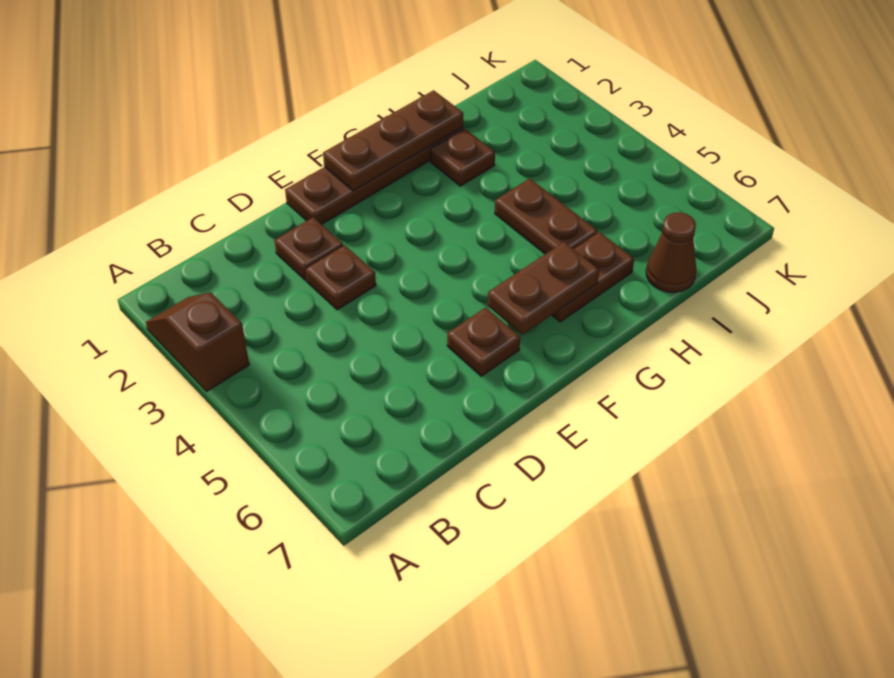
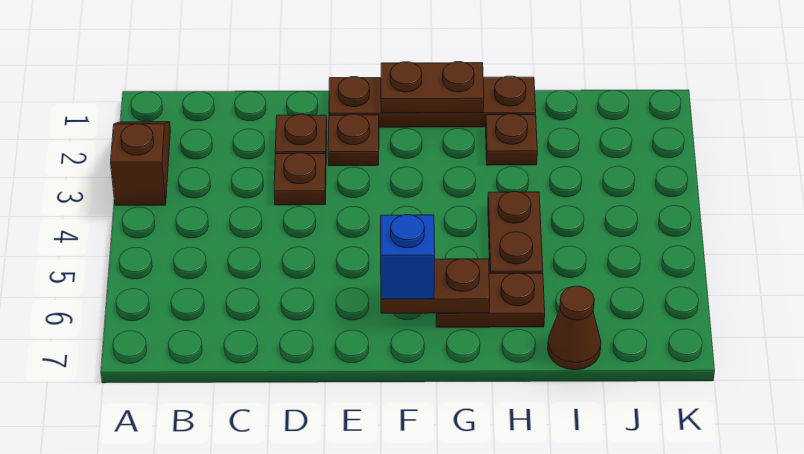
brown 1x1 plate [447,307,520,376] -> brown 1x1 plate moved to [328,114,379,166]
brown 1x3 plate [323,90,463,191] -> brown 1x2 plate [381,62,484,113]
none -> blue 1x1 brick [381,215,435,299]

